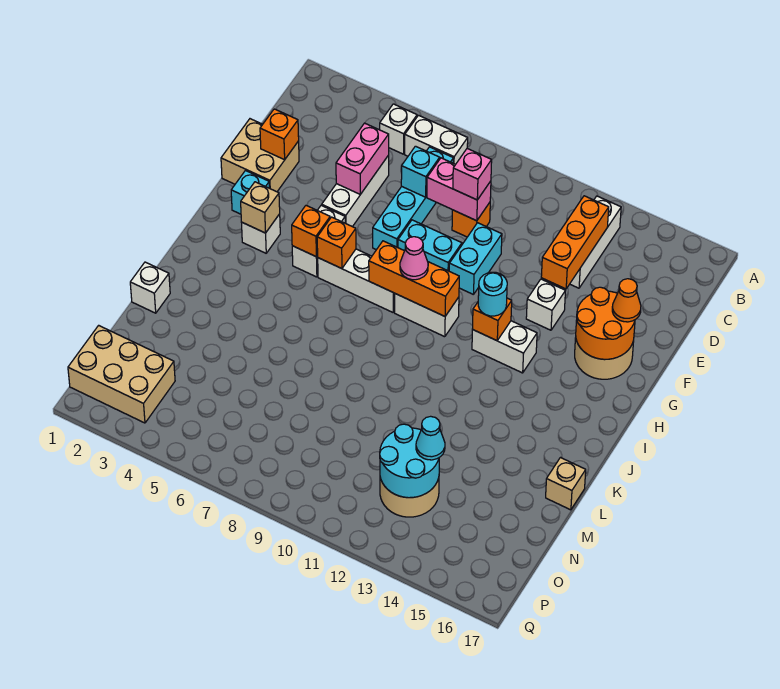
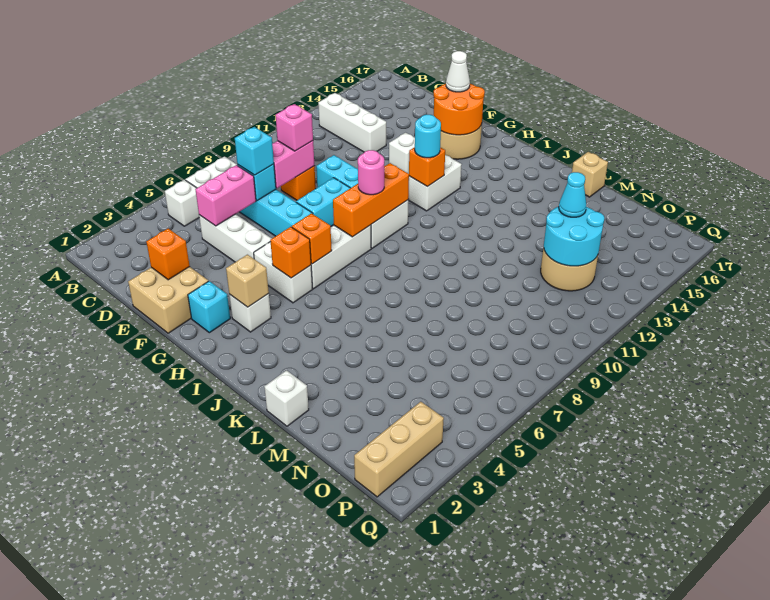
orange 1x3 brick [541,196,609,289] -> none
pink 1x2 brick [336,123,389,194] -> pink 1x2 brick turned to [195,165,256,226]
none -> cyan 1x1 brick [235,127,274,175]
orange 1x1 cone [612,279,641,322] -> white 1x1 cone [446,51,470,92]
pink 1x1 cone [400,237,428,280] -> pink 1x1 round brick [358,150,384,195]
tan 2x3 brick [68,325,175,423] -> tan 1x3 brick [354,402,444,497]

